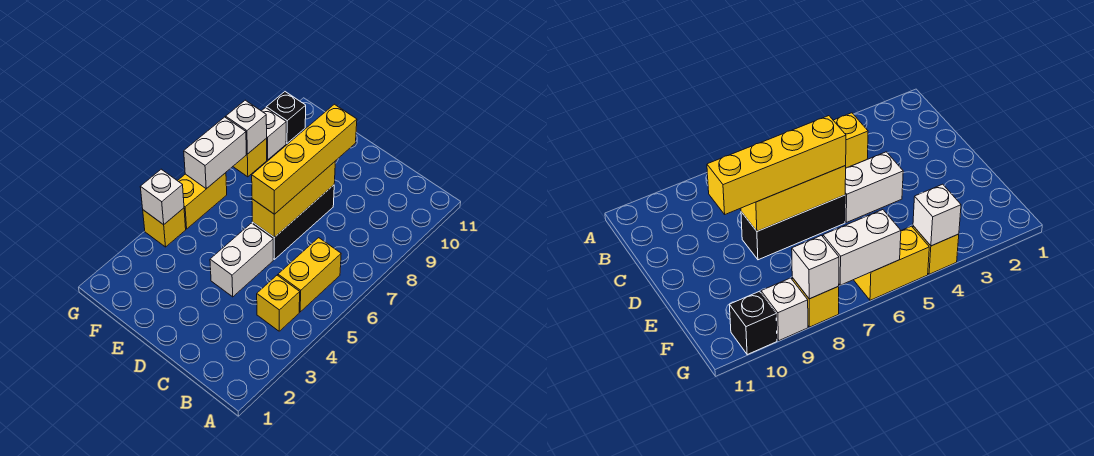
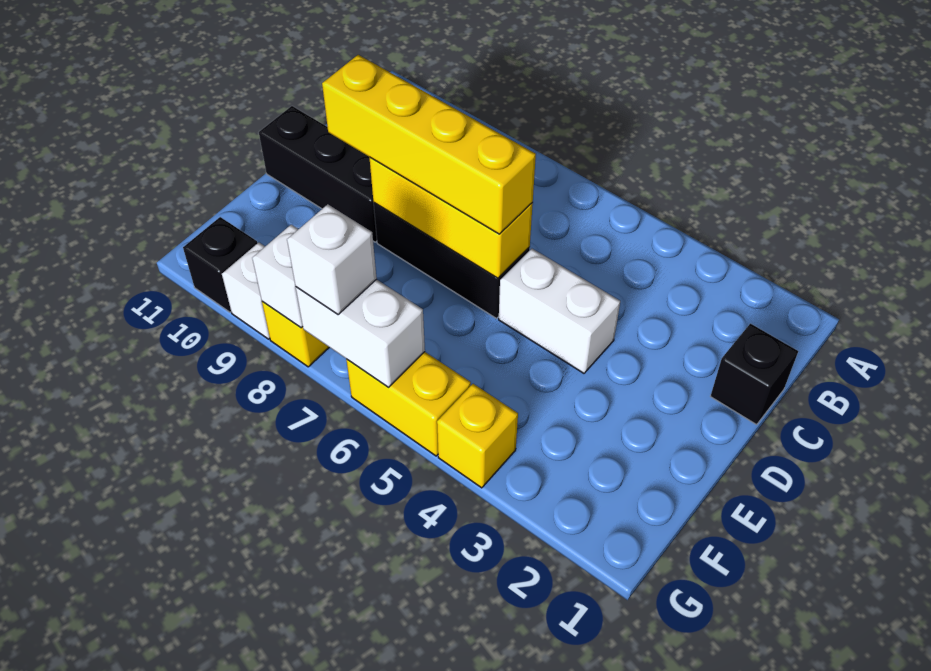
yellow 1x1 brick [257,275,300,331] -> none
yellow 1x2 brick [278,238,341,312] -> none
none -> black 1x1 brick [710,324,798,425]
none -> black 1x3 brick [259,106,377,242]
white 1x1 brick [140,169,184,225] -> white 1x1 brick moved to [287,204,377,315]

